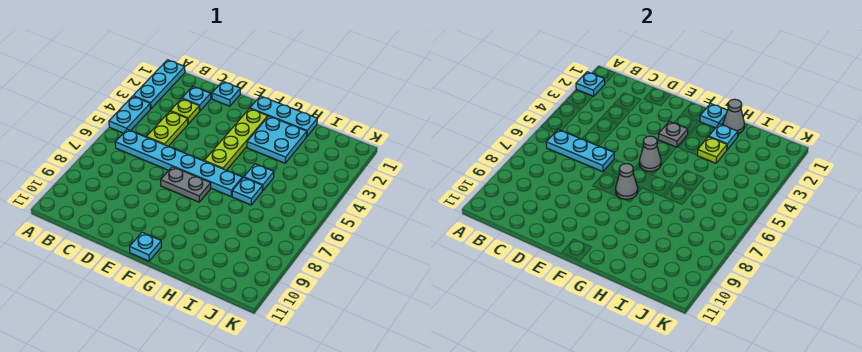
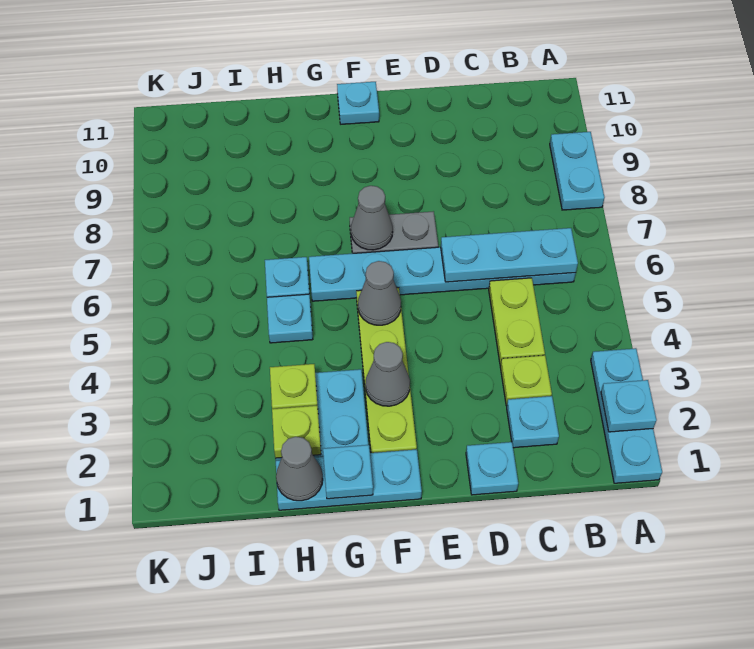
cyan 1x2 plate [109,96,150,133] -> cyan 1x2 plate moved to [550,132,605,210]
grey 1x1 plate [658,121,688,147] -> grey 1x1 cone [365,342,410,406]
cyan 1x1 plate [709,124,738,150] -> lime 1x1 plate [272,406,321,458]

